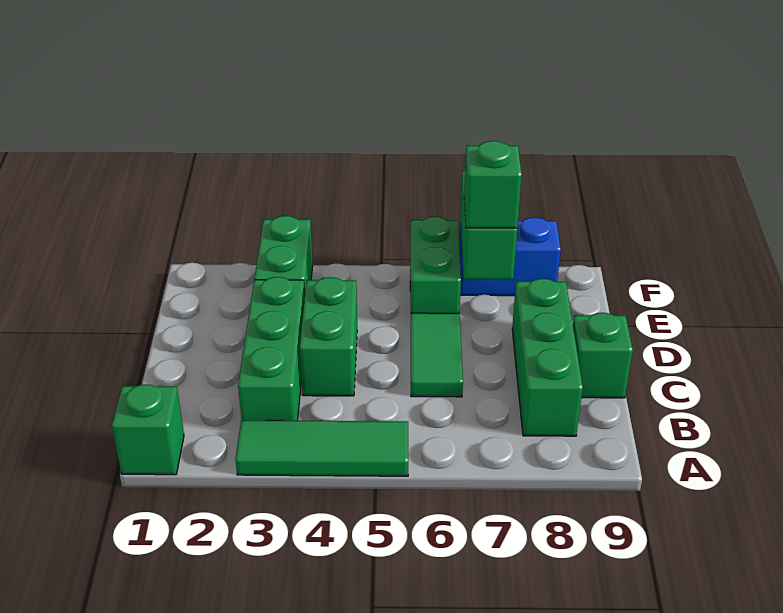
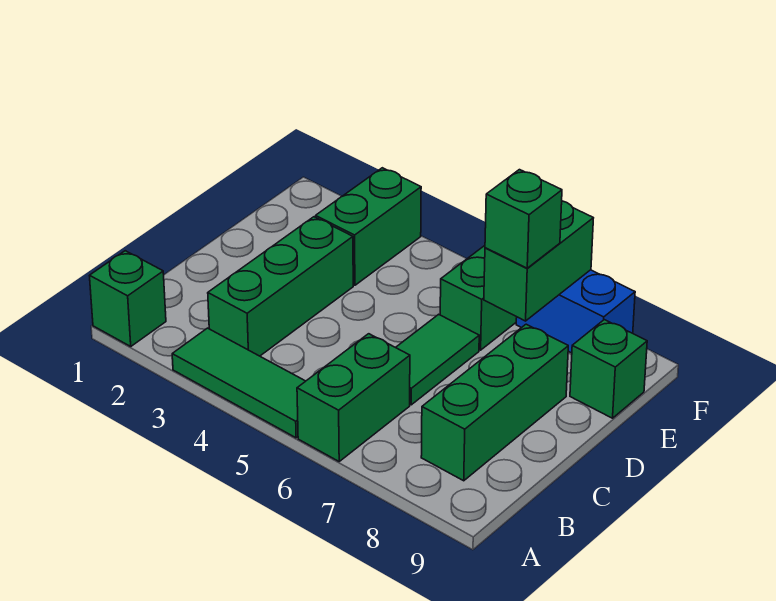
green 1x2 brick [300,277,357,396] -> green 1x2 brick moved to [297,334,410,461]
green 1x1 brick [573,313,633,398] -> green 1x1 brick moved to [570,320,647,418]

